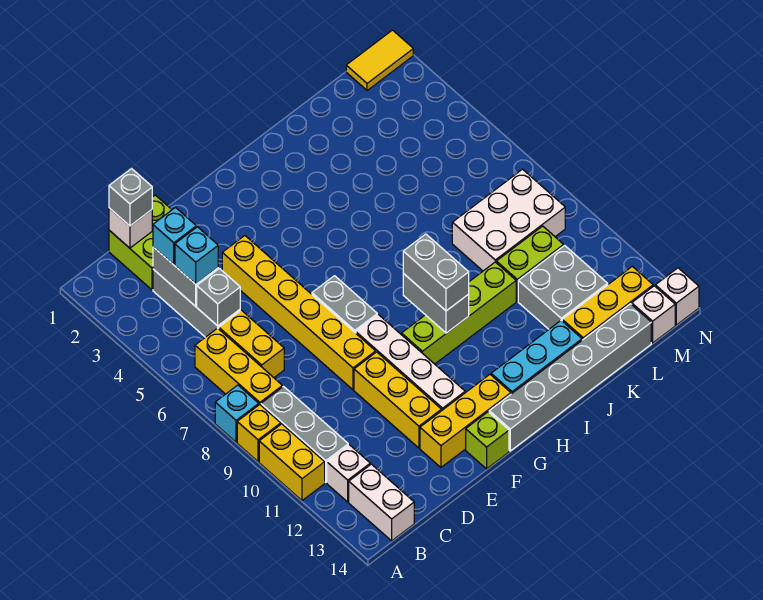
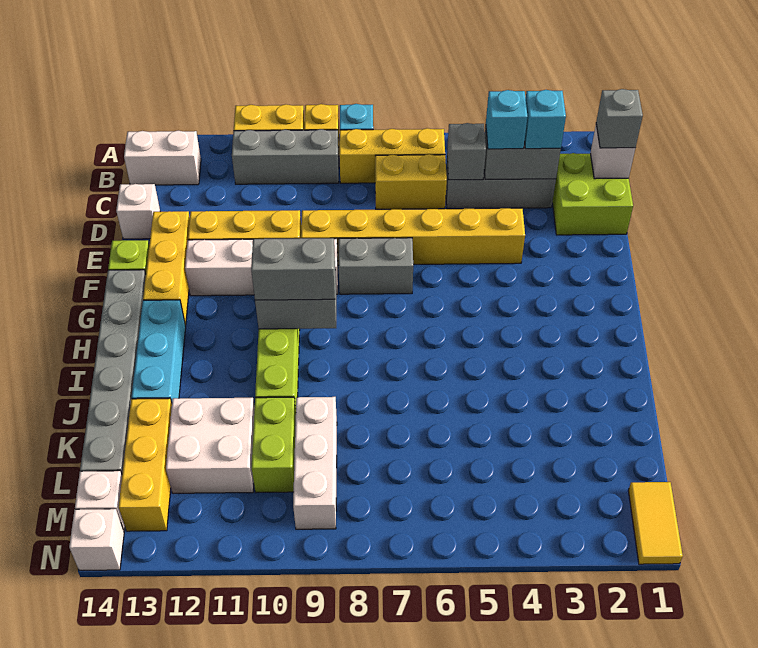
white 1x1 brick [327,445,370,502] -> white 1x1 brick moved to [116,184,160,239]
white 2x3 brick [452,169,565,271] -> white 1x3 brick [293,397,337,529]
grey 2x2 brick [518,246,608,329] -> white 2x2 brick [166,398,255,493]

